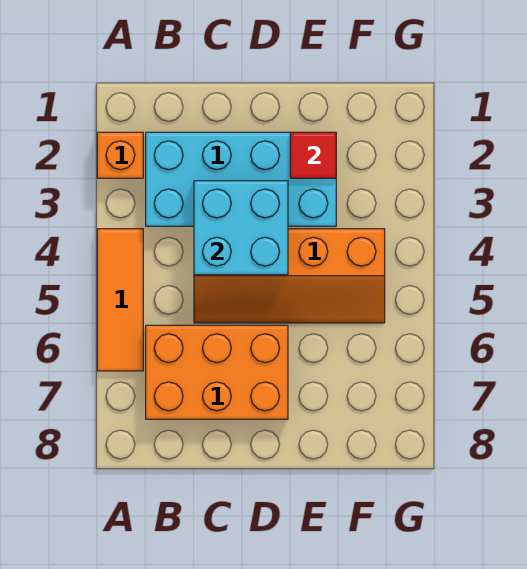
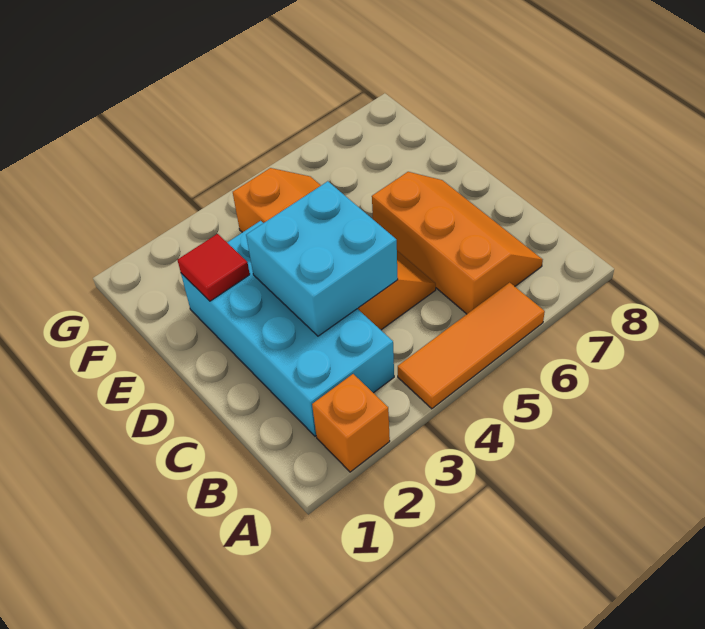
orange 2x3 brick [146,325,288,419] -> orange 2x3 slope [372,172,543,314]

